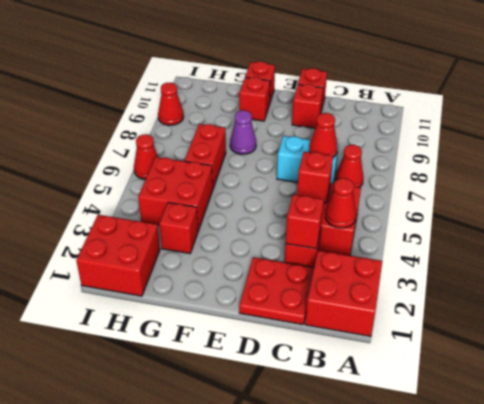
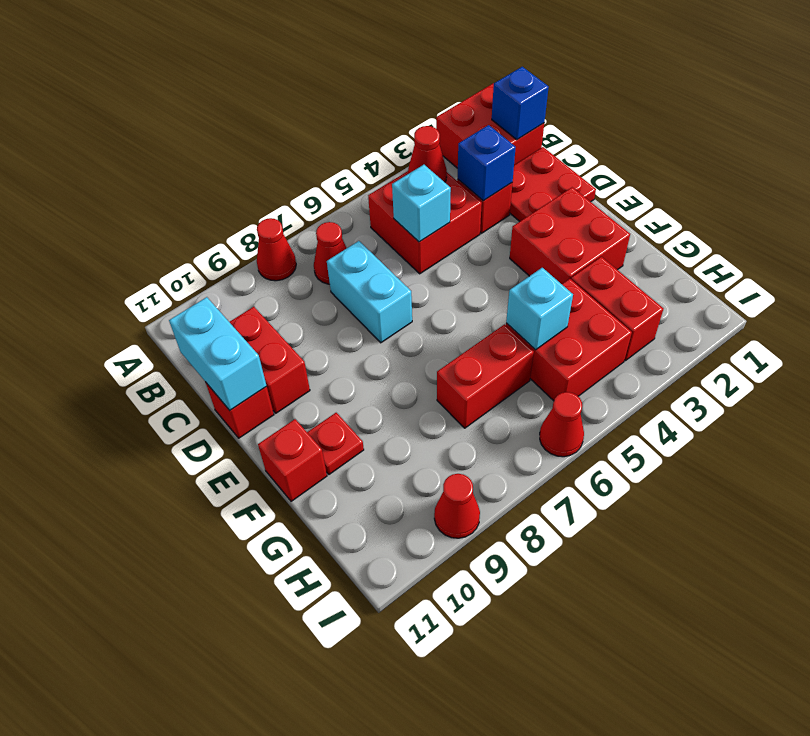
none -> blue 1x1 brick [492,67,549,140]
red 1x1 brick [286,195,324,249] -> blue 1x1 brick [458,125,516,201]
red 1x1 brick [297,152,333,203] -> cyan 1x1 brick [392,165,451,242]
red 1x1 cone [309,113,338,157] -> red 1x1 cone moved to [257,218,296,281]
none -> cyan 1x2 brick [169,297,266,410]
red 1x1 brick [292,84,323,128] -> red 1x2 brick [230,307,310,413]
purple 1x1 cone [230,110,256,154] -> none
red 1x1 brick [239,77,270,121] -> red 1x1 plate [307,413,364,474]
red 1x1 brick [159,202,198,254] -> red 1x2 brick [571,257,664,361]
none -> cyan 1x1 brick [506,268,573,350]
red 2x2 brick [76,215,160,296] -> red 2x2 brick moved to [510,187,630,284]

